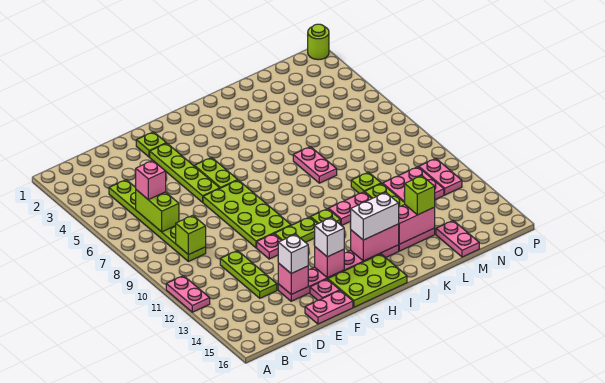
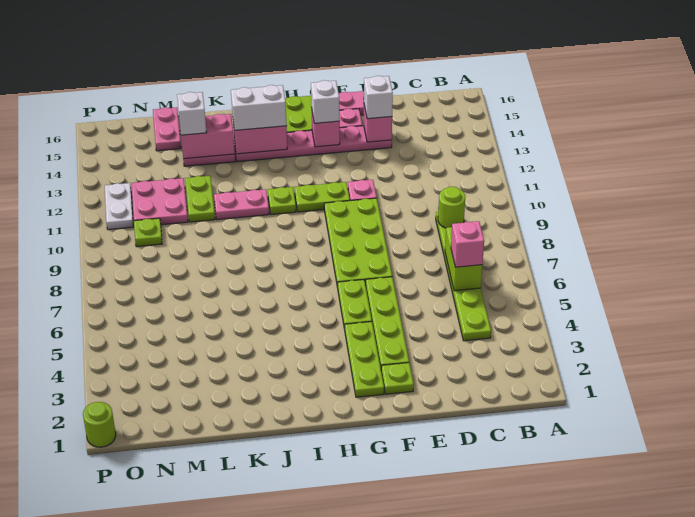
pink 1x2 plate [166,276,210,312] -> none
lime 1x1 brick [176,215,206,255] -> lime 1x1 round brick [438,187,465,228]
lime 1x3 plate [220,251,277,298] -> lime 1x3 plate moved to [345,322,384,397]
pink 1x2 plate [293,147,337,183] -> none
lime 1x1 plate [351,172,381,194] -> lime 1x1 plate moved to [134,218,162,247]
lime 1x1 brick [405,176,435,215] -> white 1x1 brick [177,92,207,135]
pink 1x2 plate [419,159,462,195] -> white 1x2 plate [105,183,133,230]

